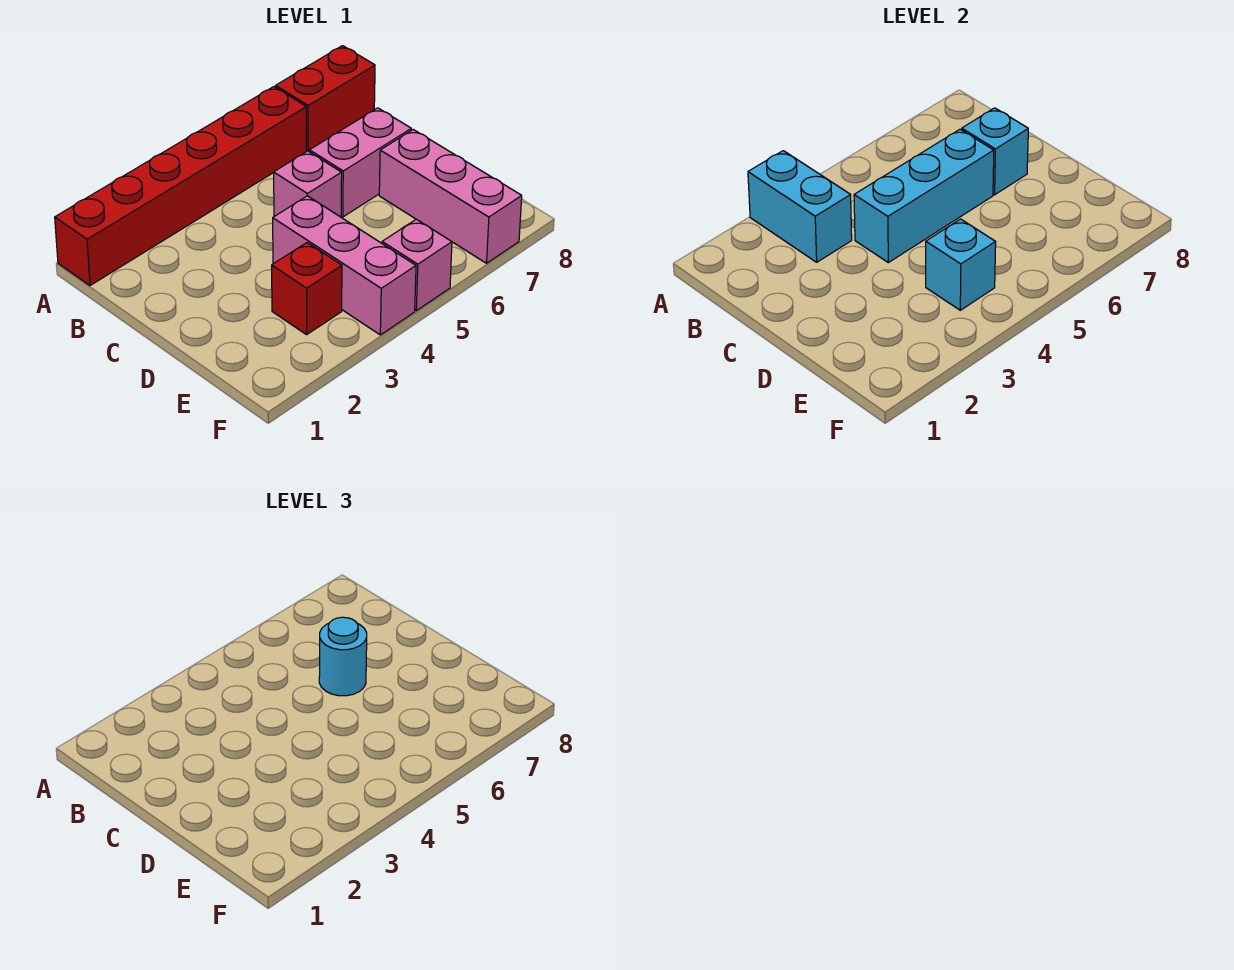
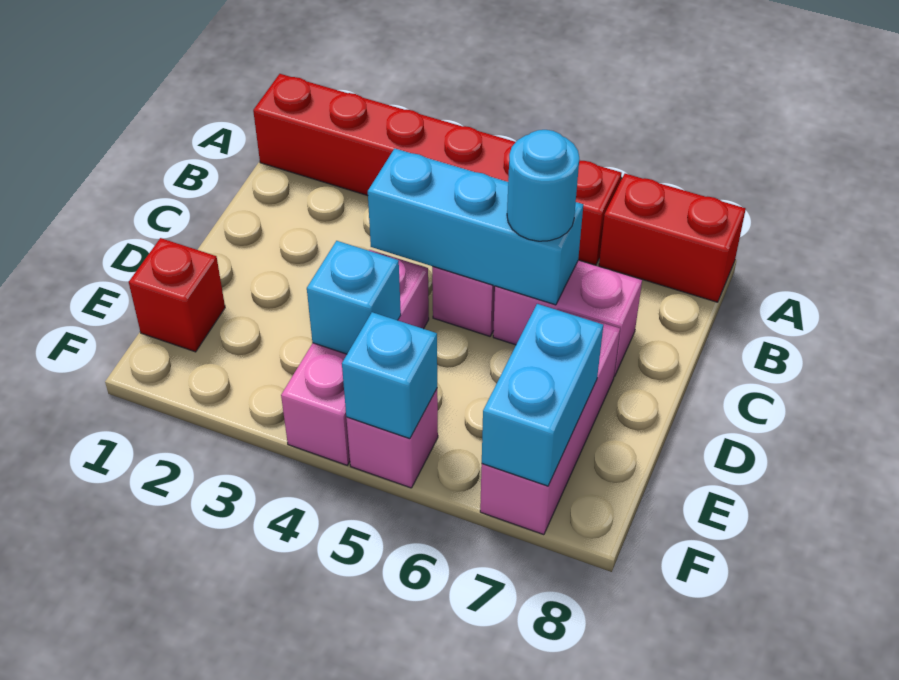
cyan 1x2 brick [748,151,852,262] -> cyan 1x2 brick moved to [482,304,603,486]
cyan 1x1 brick [962,108,1028,195] -> cyan 1x1 brick moved to [342,312,437,439]
red 1x1 brick [272,243,342,335] -> red 1x1 brick moved to [129,238,225,352]

